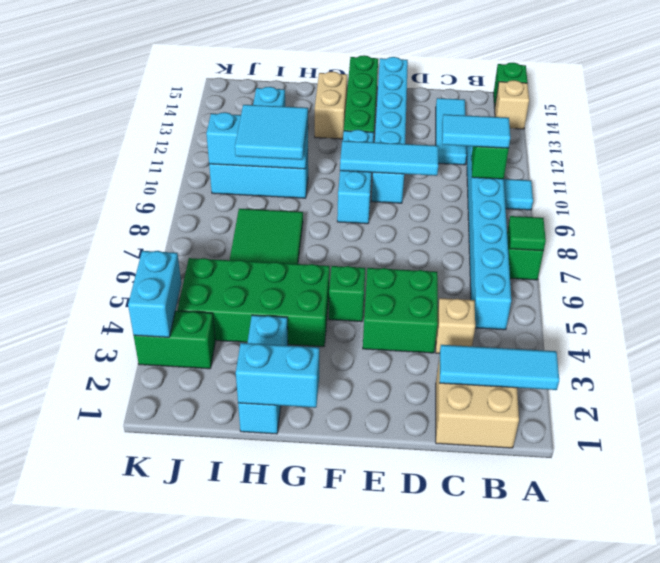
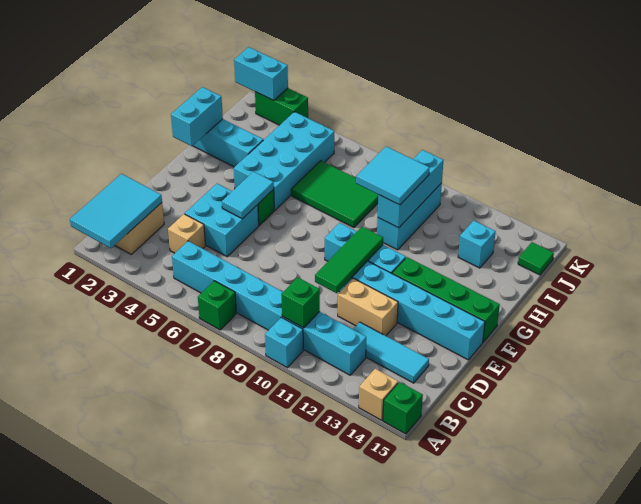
cyan 1x3 tile [440,345,559,390] -> cyan 2x3 tile [70,174,162,248]
green 1x1 tile [508,216,546,251] -> green 1x1 tile moved to [518,242,554,275]
cyan 1x1 tile [504,179,533,210] -> cyan 1x1 brick [265,317,303,368]
cyan 1x2 tile [442,114,510,148] -> cyan 1x2 tile moved to [222,172,274,219]
green 2x2 brick [363,268,438,353] -> cyan 2x2 brick [185,184,259,257]
cyan 1x3 tile [340,141,438,176] -> green 1x3 tile [315,227,383,293]
green 2x4 brick [178,258,330,347] -> cyan 2x4 brick [234,112,334,210]
tan 1x2 brick [315,72,347,139] -> tan 1x2 brick moved to [338,278,398,336]
green 1x2 brick [134,311,215,369] -> green 1x2 brick turned to [255,88,308,125]
cyan 1x2 brick [128,251,181,337] -> cyan 1x2 brick moved to [234,47,288,101]

